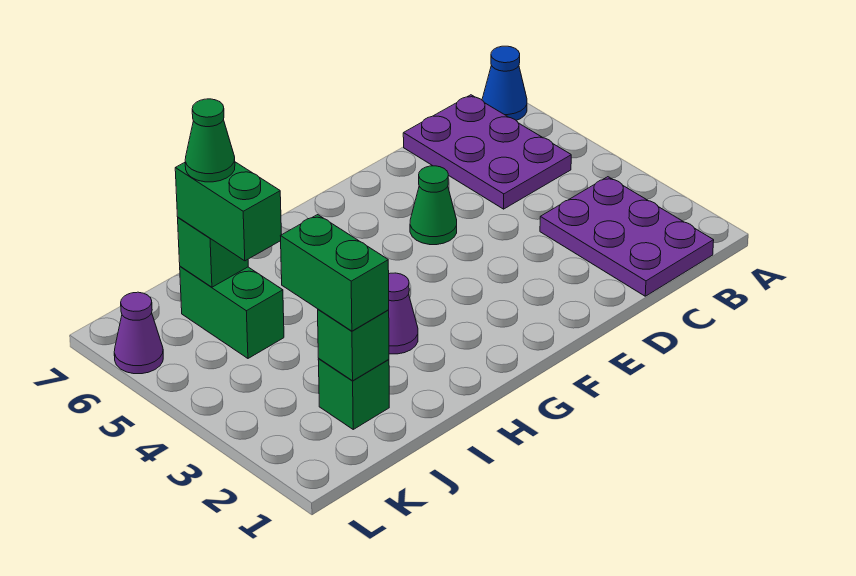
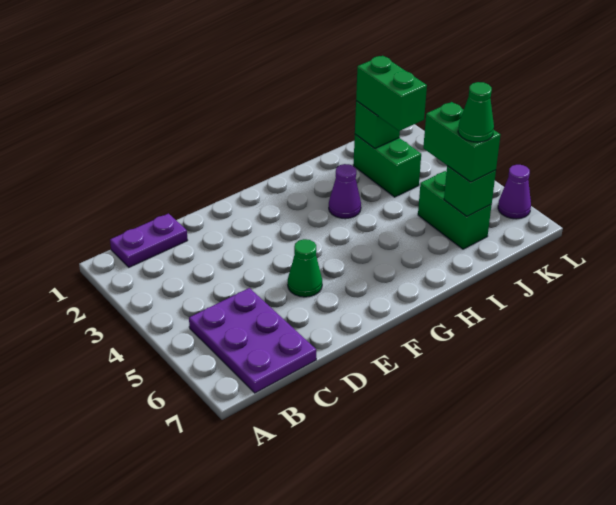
blue 1x1 cone [482,46,527,120] -> none
purple 2x3 plate [540,177,714,296] -> purple 1x2 plate [110,214,188,267]
green 1x1 brick [318,359,389,429] -> green 1x2 brick [353,134,421,197]

